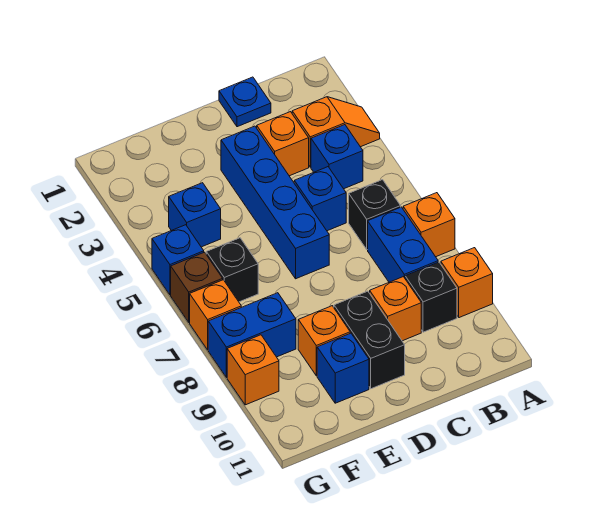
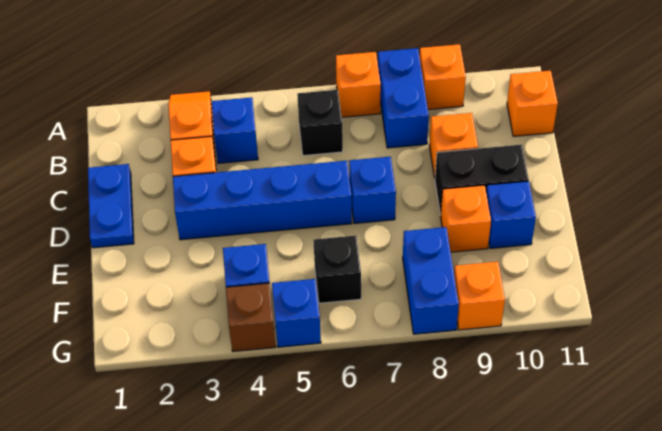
blue 1x2 brick [368,207,438,282] -> blue 1x2 brick turned to [378,48,429,148]
black 1x1 brick [405,262,457,332] -> none
blue 1x1 plate [219,77,271,127] -> blue 1x2 plate [88,164,134,248]
blue 1x1 brick [294,167,346,231] -> blue 1x1 brick moved to [349,157,396,223]
brown 1x1 brick [171,252,223,322] -> brown 1x1 brick moved to [226,283,275,352]
orange 1x1 brick [190,280,241,350] -> orange 1x1 brick moved to [507,71,558,136]

